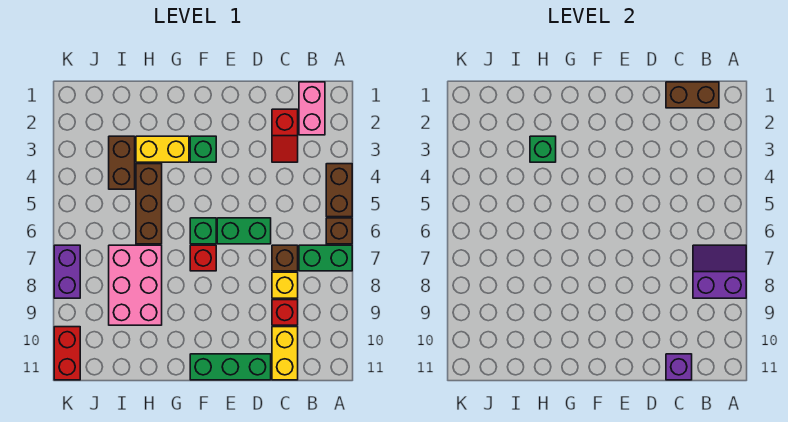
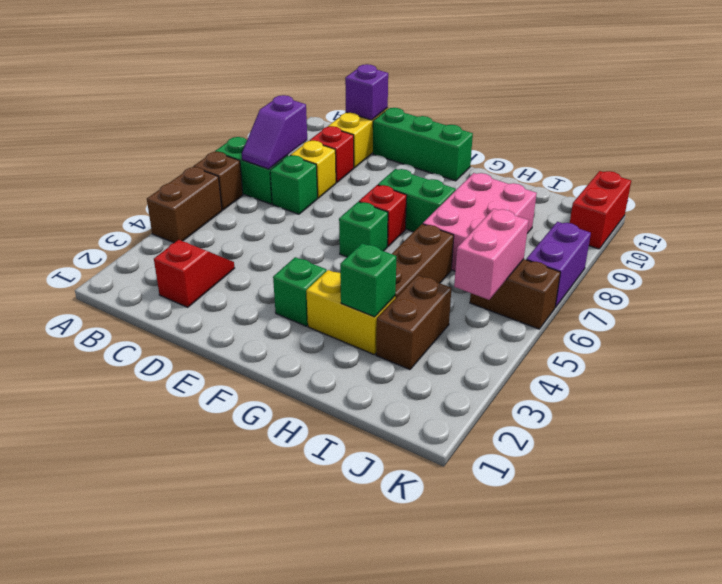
purple 2x2 slope [693,245,746,298] -> purple 1x2 slope [242,95,307,169]
pink 1x2 brick [299,82,325,135] -> pink 1x2 brick moved to [454,209,529,300]
brown 1x2 brick [666,82,719,108] -> brown 1x2 brick moved to [470,259,560,329]
brown 1x1 brick [272,245,298,271] -> green 1x1 brick [270,155,318,214]
green 1x2 brick [217,218,271,244] -> green 1x2 brick moved to [378,169,456,232]

